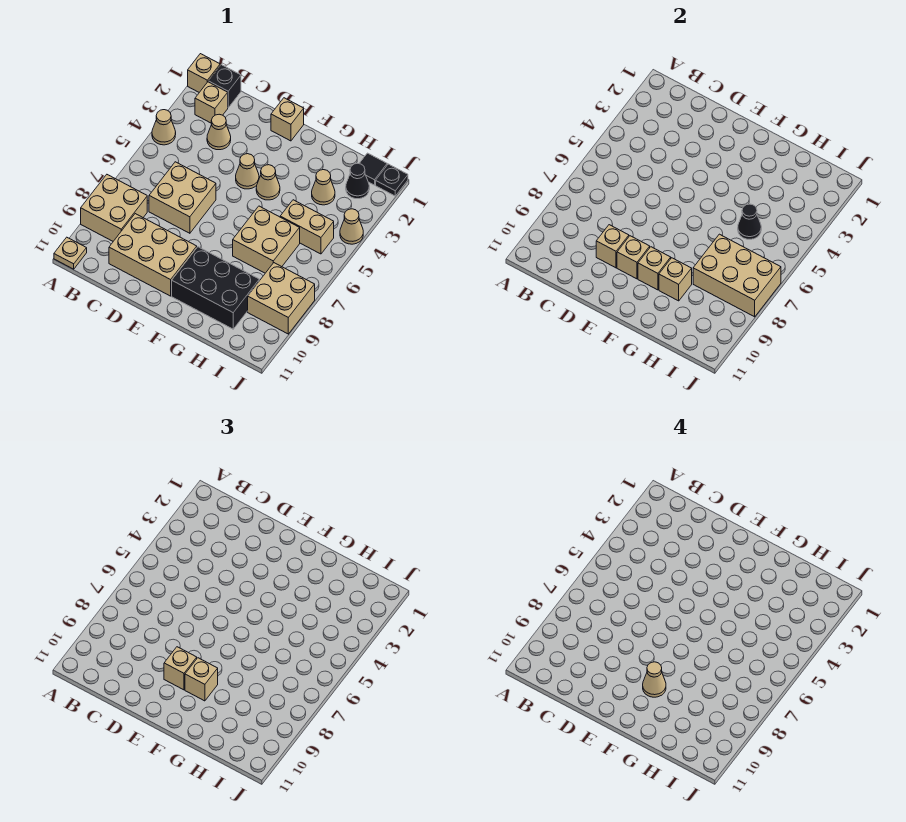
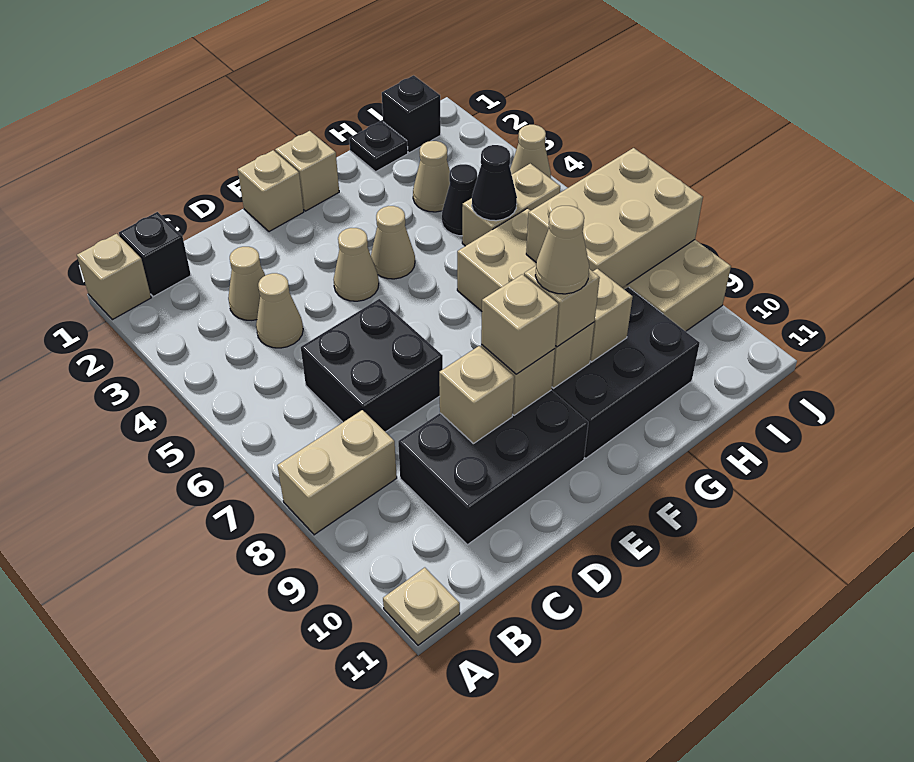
tan 1x1 cone [152,110,176,145] -> tan 1x1 cone moved to [256,273,303,348]
tan 2x2 brick [81,175,147,241] -> tan 1x2 brick [277,410,397,535]
tan 1x1 brick [195,82,228,123] -> tan 1x1 brick moved to [275,131,339,211]
tan 2x2 brick [149,162,216,233] -> black 2x2 brick [301,299,443,432]
tan 2x3 brick [109,214,197,296] -> black 2x3 brick [398,390,588,545]
black 1x1 tile [359,153,387,185] -> black 1x1 brick [382,75,441,153]
black 1x1 cone [346,163,369,199] -> black 1x1 cone moved to [442,164,477,236]
black 1x1 plate [376,164,408,196] -> black 1x1 plate moved to [349,121,408,172]

